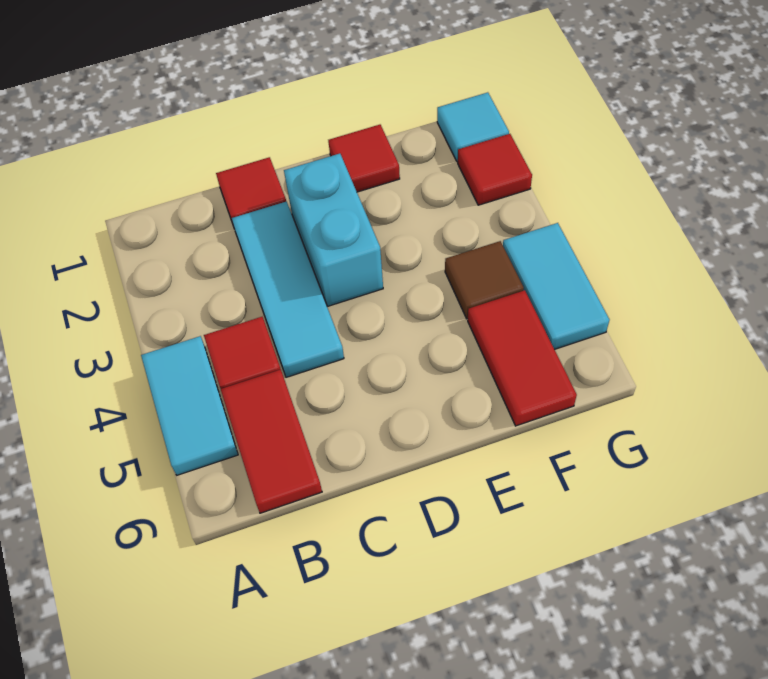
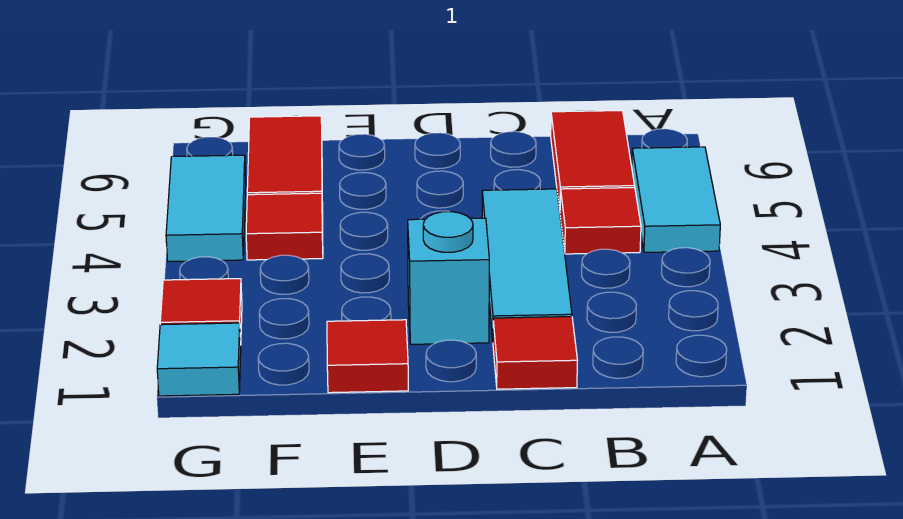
cyan 1x2 brick [284,154,383,306] -> cyan 1x1 brick [408,212,489,344]
brown 1x1 tile [445,241,524,319] -> red 1x1 tile [246,193,323,260]

